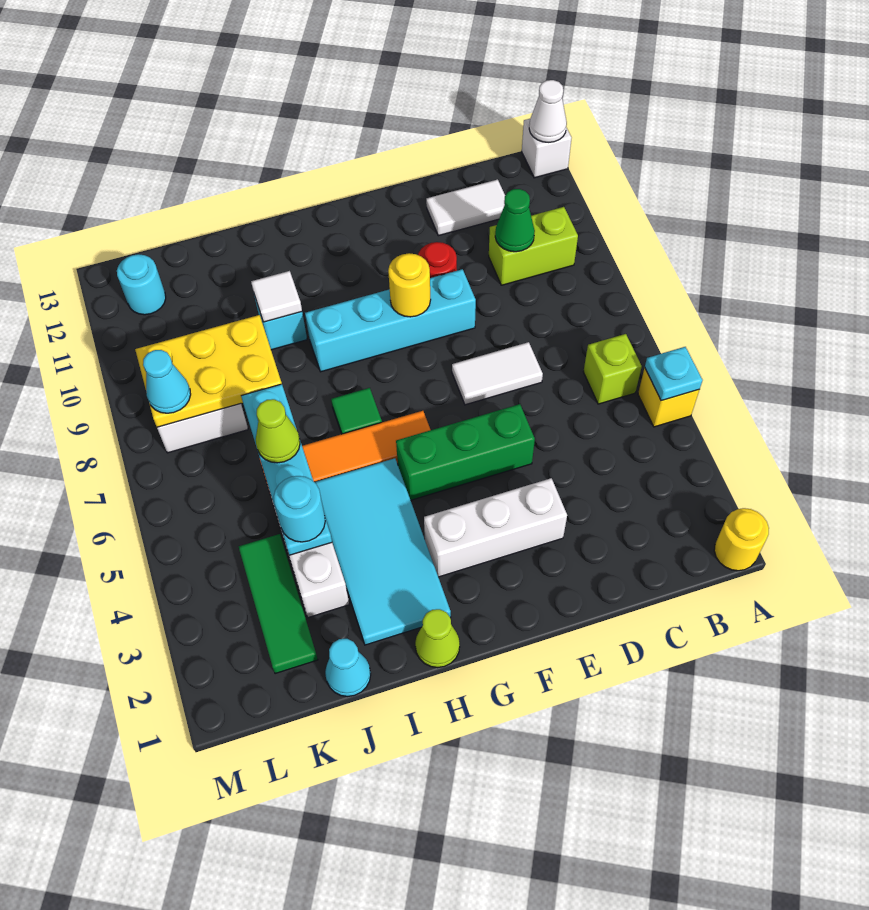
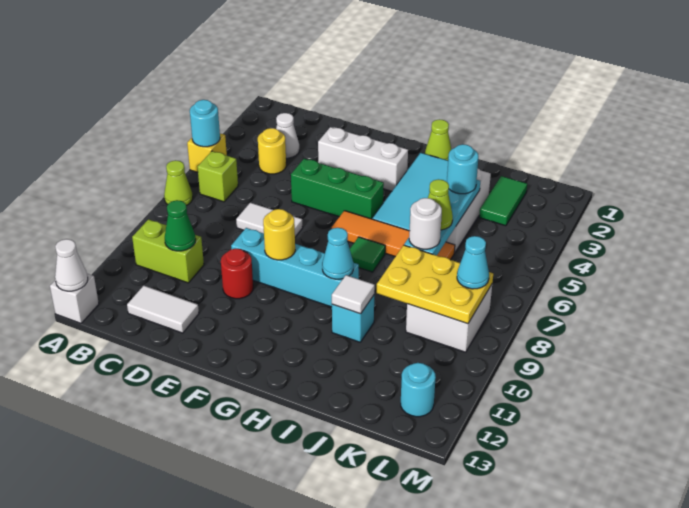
yellow 1x1 round brick [714,508,769,571] -> yellow 1x1 round brick moved to [258,128,286,174]
cyan 1x1 plate [645,347,703,401] -> cyan 1x1 round brick [190,100,220,147]
none -> lime 1x1 cone [164,160,193,206]
none -> white 1x1 cone [276,113,299,158]
cyan 1x1 cone [325,639,371,696] -> cyan 1x1 cone moved to [322,228,353,279]
none -> white 1x1 round brick [409,198,442,249]
green 1x3 tile [239,534,318,674] -> green 1x2 tile [479,176,527,226]

